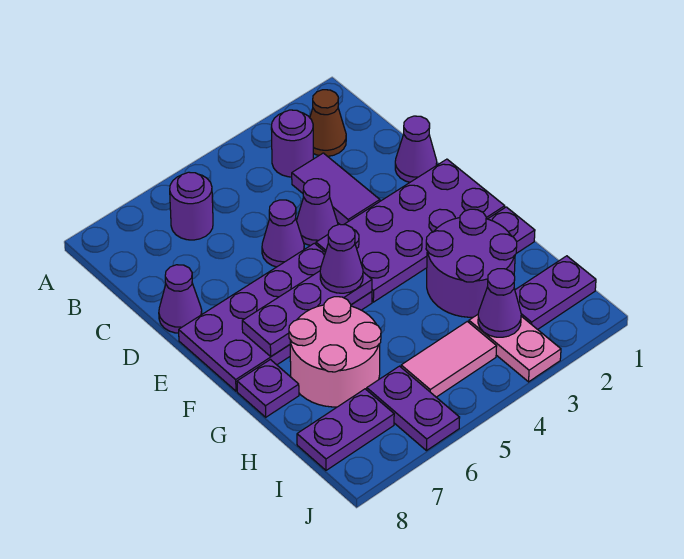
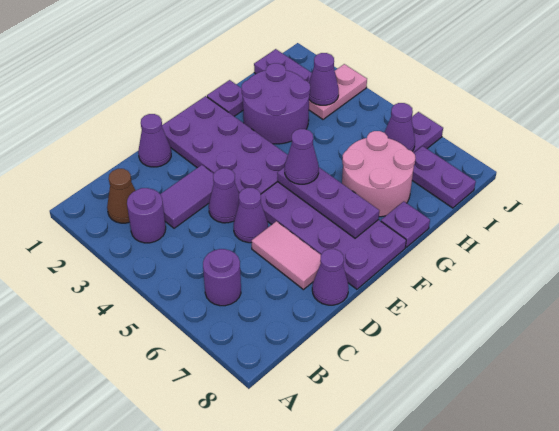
pink 1x2 tile [401,321,497,397] -> pink 1x2 tile moved to [252,221,321,290]
none -> purple 1x1 cone [384,103,415,151]

